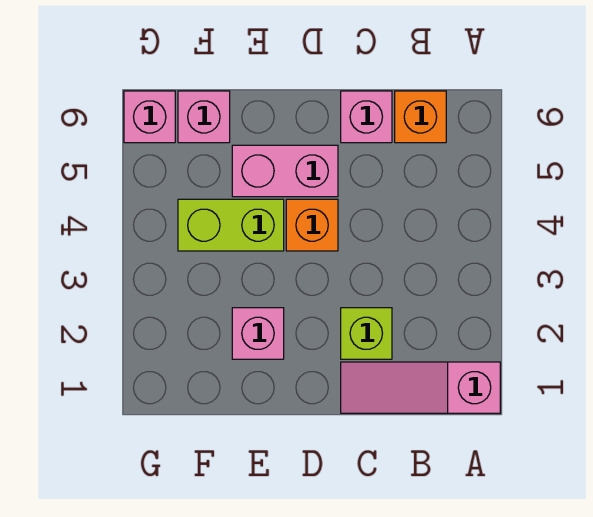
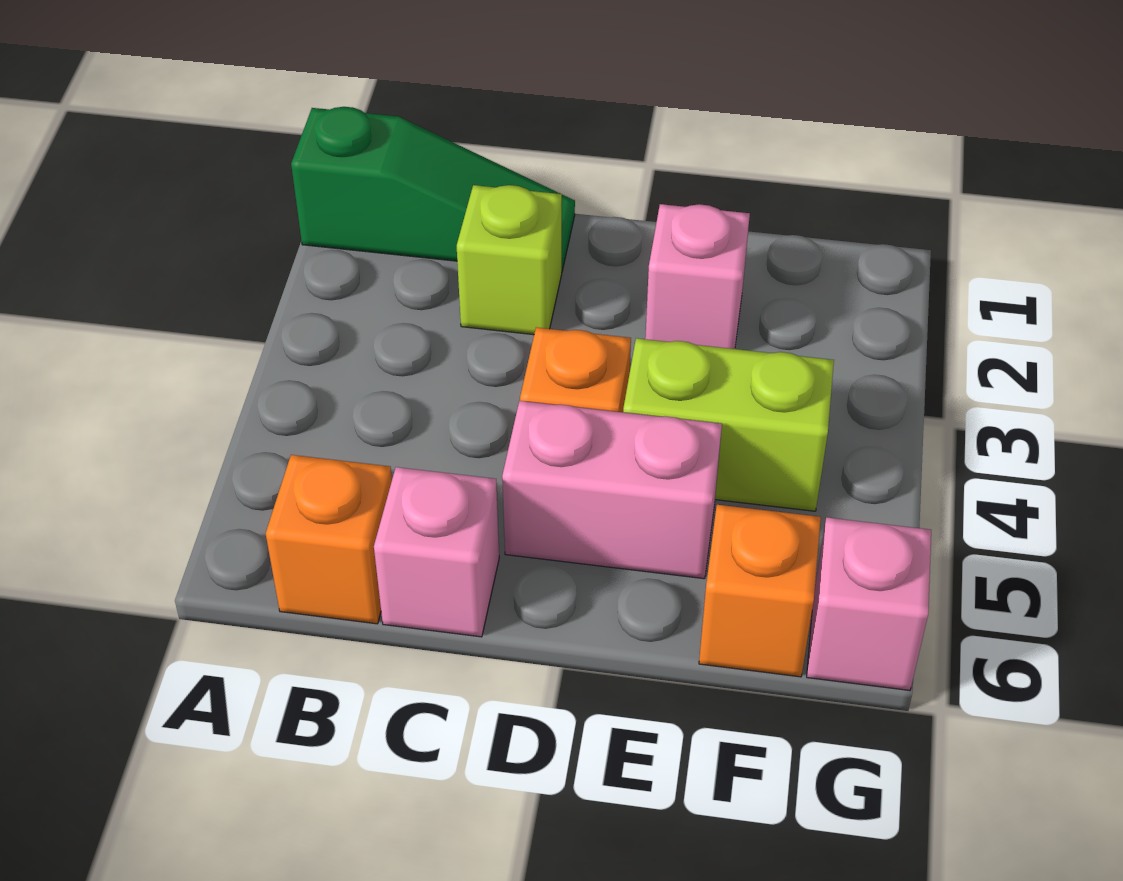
pink 1x3 slope [341,362,500,413] -> green 1x3 slope [291,107,575,271]
pink 1x1 brick [178,91,230,143] -> orange 1x1 brick [699,505,821,677]

